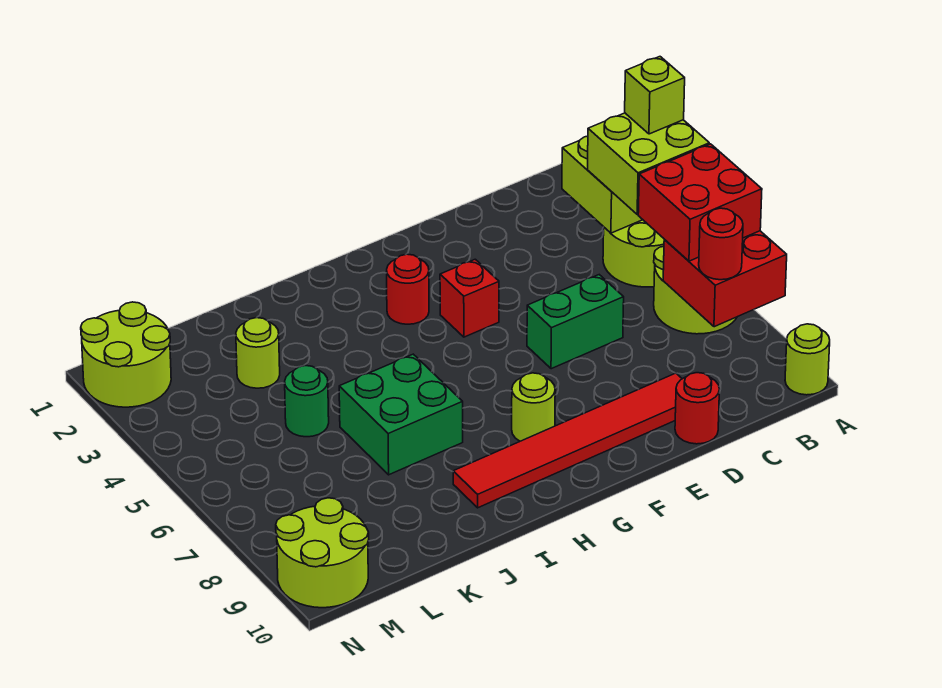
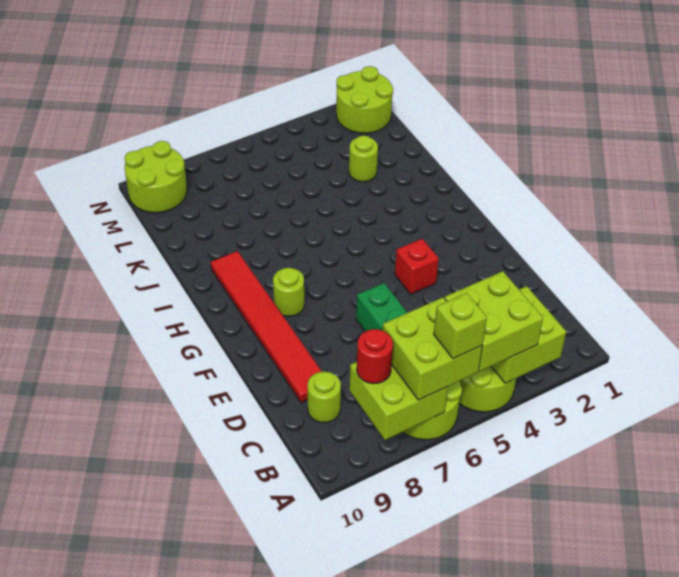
lime 1x1 brick [625,57,685,134] -> lime 1x1 brick moved to [434,293,487,359]
red 2x2 brick [638,144,762,261] -> lime 2x2 brick [383,298,482,400]
red 2x2 brick [663,231,787,327] -> lime 2x2 brick [349,362,448,440]
lime 1x1 round brick [785,324,830,395] -> lime 1x1 round brick moved to [308,372,341,423]
red 1x1 round brick [675,373,719,444] -> none
red 1x1 round brick [387,254,429,324] -> none
green 2x2 brick [339,354,463,475] -> none
green 1x1 round brick [285,366,329,437] -> none

